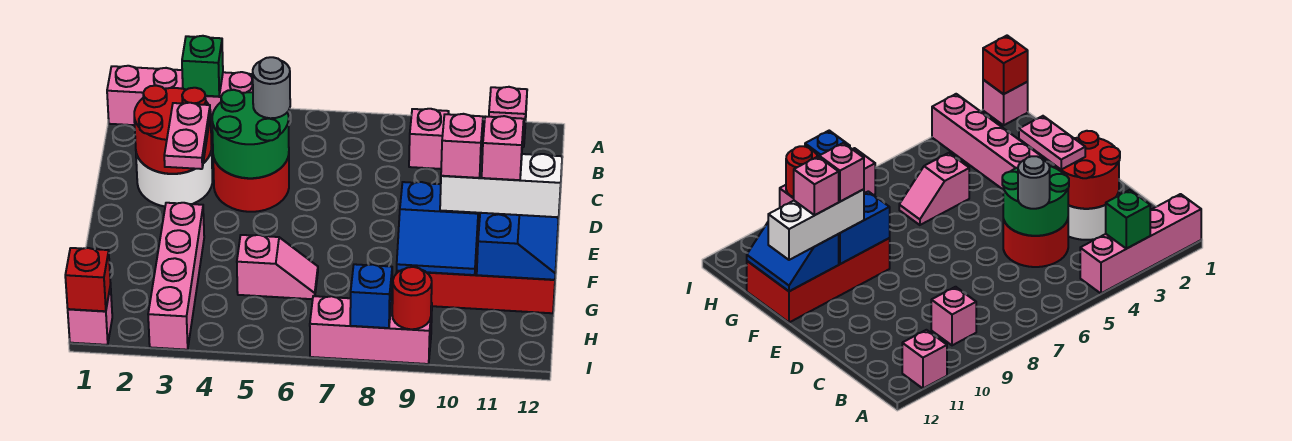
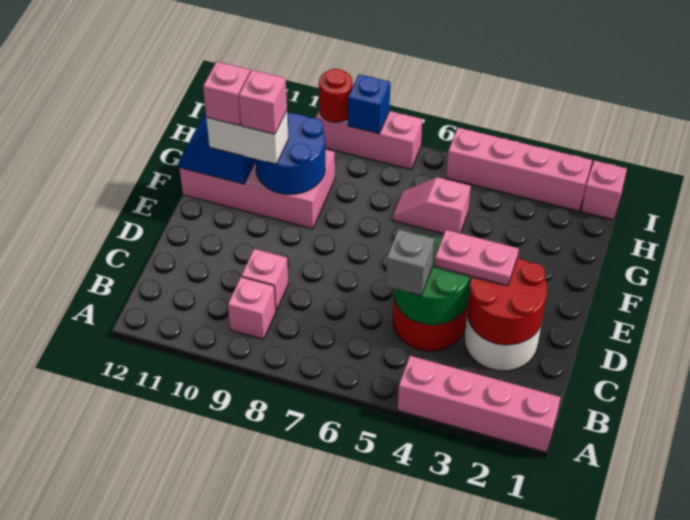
green 1x1 brick [182,36,223,96] -> none
pink 1x1 brick [489,87,527,147] -> pink 1x1 brick moved to [241,249,288,310]
grey 1x1 round brick [253,57,290,118] -> grey 1x1 brick [386,229,434,296]
pink 1x2 plate [164,103,210,169] -> pink 1x2 plate turned to [435,230,519,285]
pink 1x4 brick [148,203,204,350] -> pink 1x4 brick turned to [446,128,592,211]
red 2x4 brick [396,221,555,313] -> pink 2x4 brick [179,149,335,229]
blue 2x2 slope [397,182,479,275] -> blue 2x2 round brick [255,113,325,194]
white 1x3 brick [440,152,562,217] -> white 1x2 brick [206,111,288,164]
red 1x1 brick [65,248,111,311] -> none

